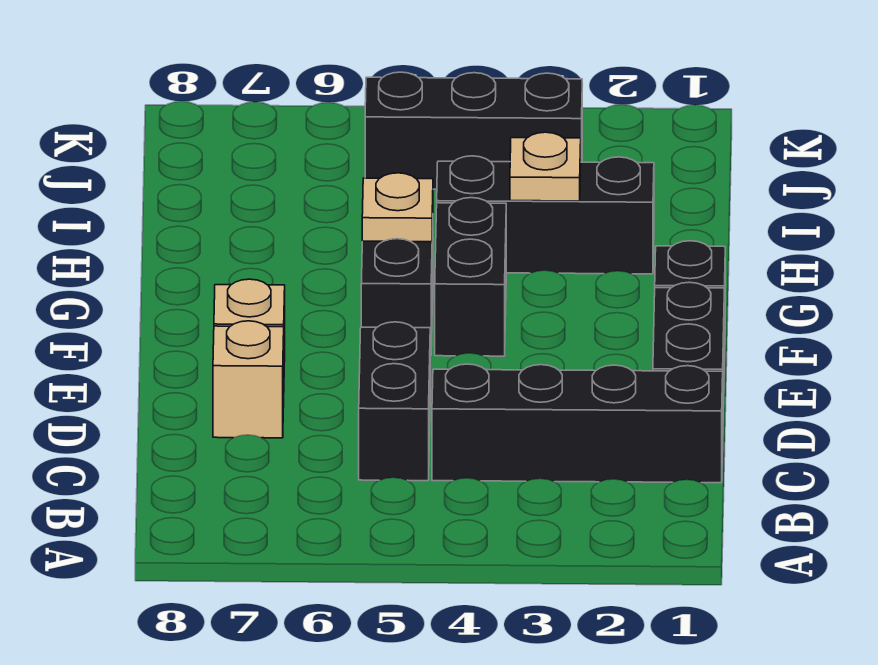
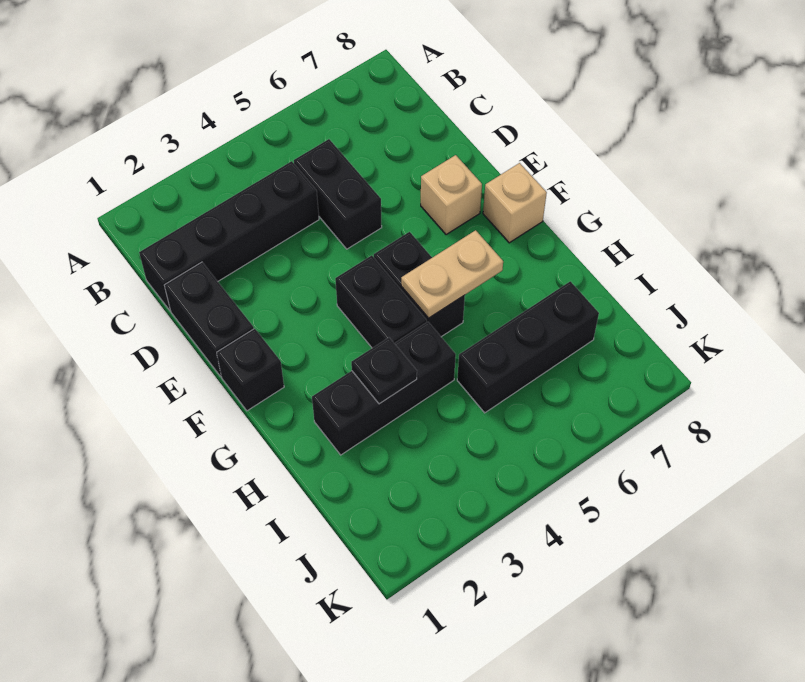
tan 1x1 brick [213,321,284,438] -> tan 1x1 brick moved to [483,163,547,243]
tan 1x1 plate [362,173,433,242] -> tan 1x2 plate [401,230,503,318]
tan 1x1 plate [510,132,581,201] -> black 1x1 plate [351,338,417,404]
black 1x3 brick [365,72,582,189] -> black 1x3 brick moved to [457,281,599,413]

